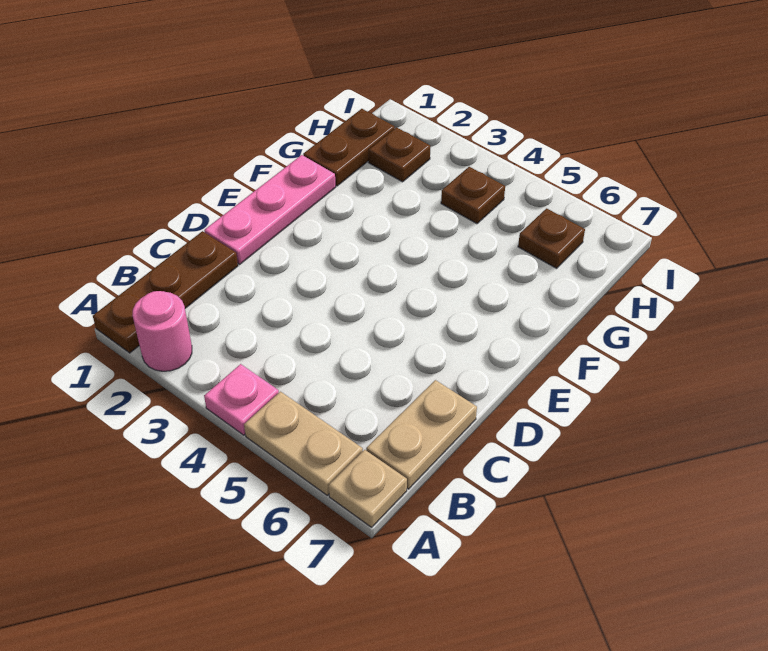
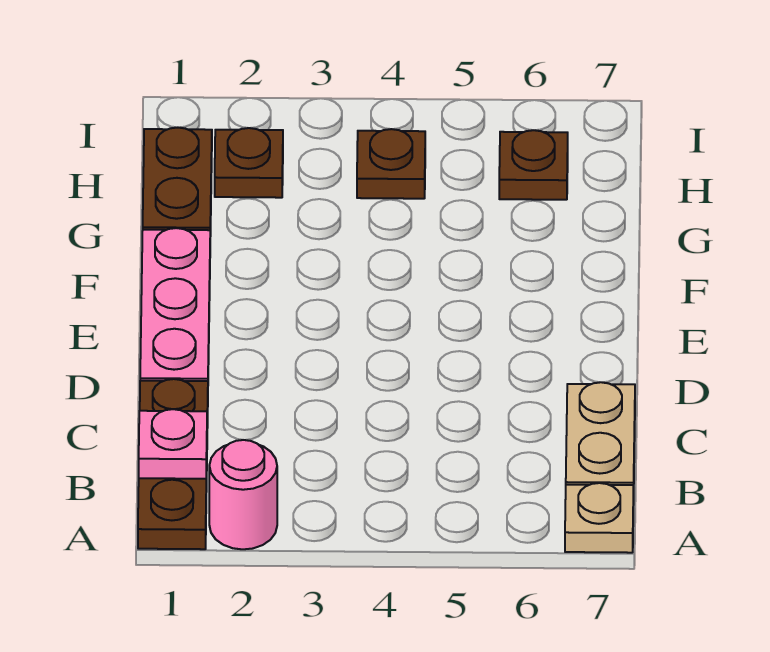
pink 1x1 plate [204,364,279,435] -> pink 1x1 plate moved to [139,409,207,479]
tan 1x2 plate [244,392,363,495] -> none

